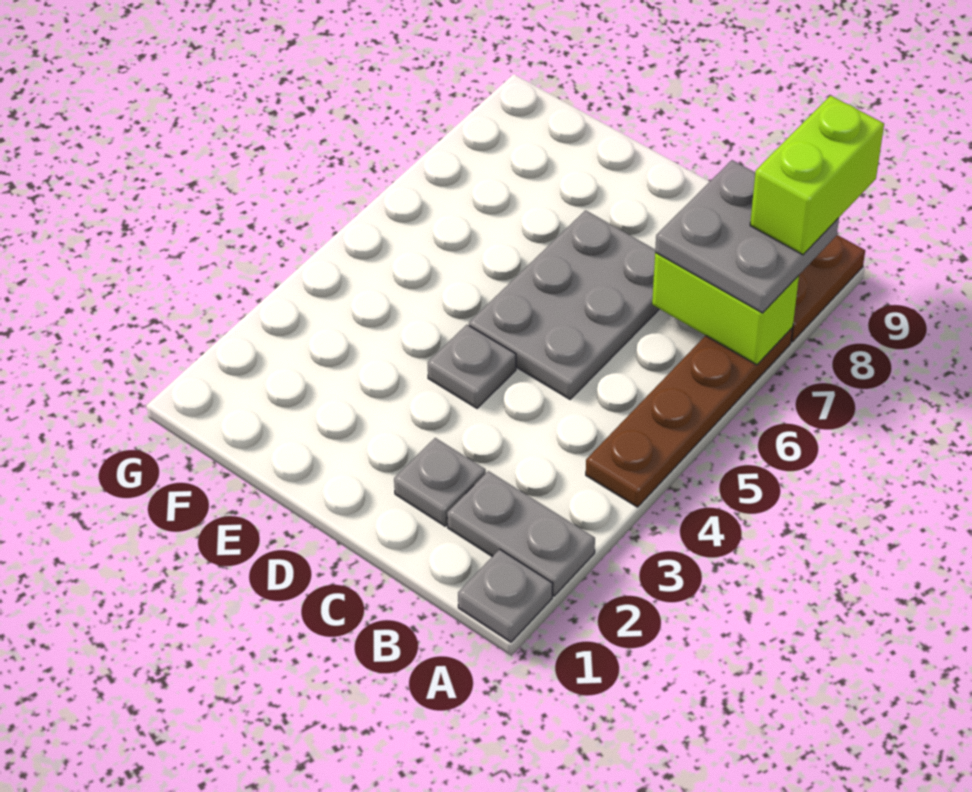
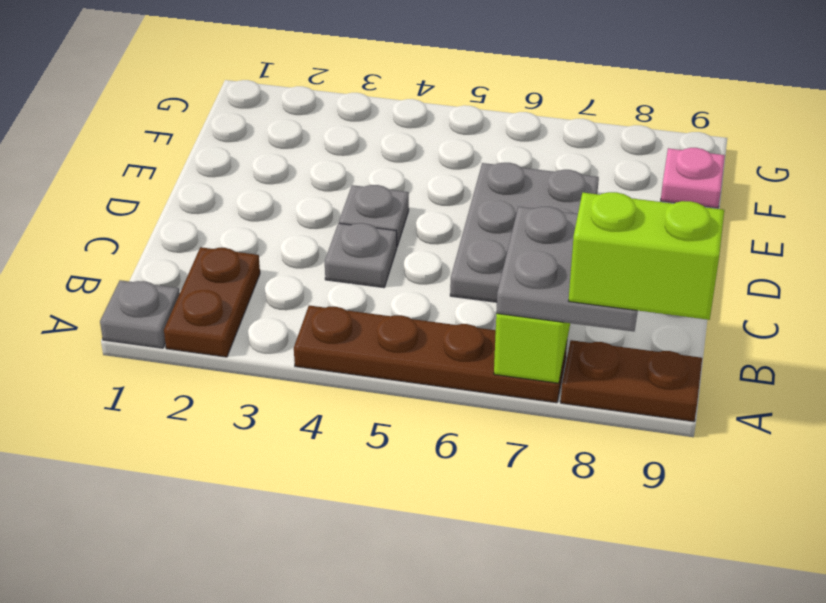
grey 1x2 plate [447,471,595,596] -> brown 1x2 plate [164,247,260,357]
grey 1x1 plate [394,438,486,526] -> grey 1x1 plate moved to [325,223,397,288]
grey 2x3 plate [469,210,659,399] -> grey 2x3 plate turned to [450,163,599,302]
none -> pink 1x1 plate [661,148,725,208]

